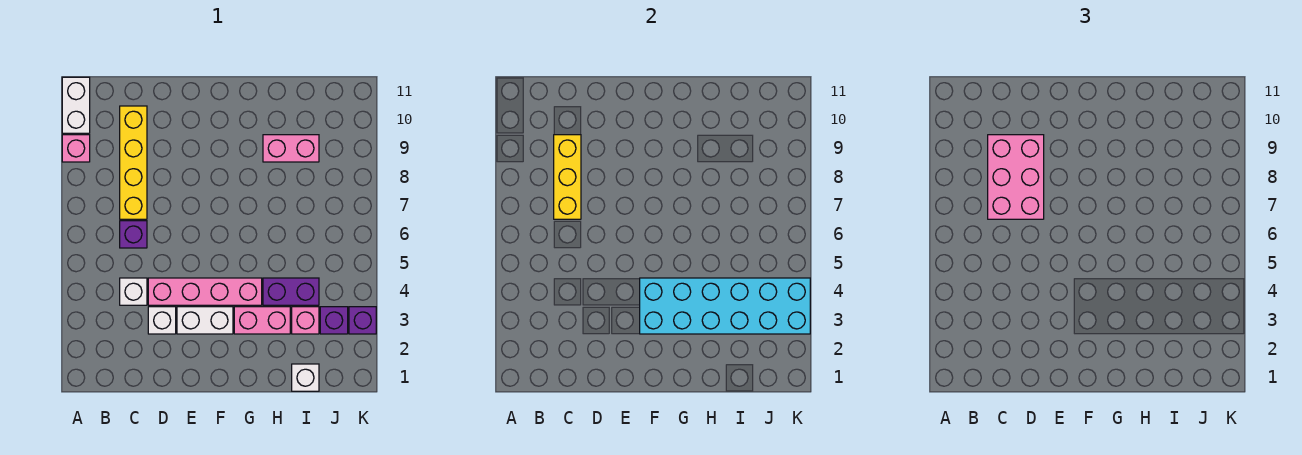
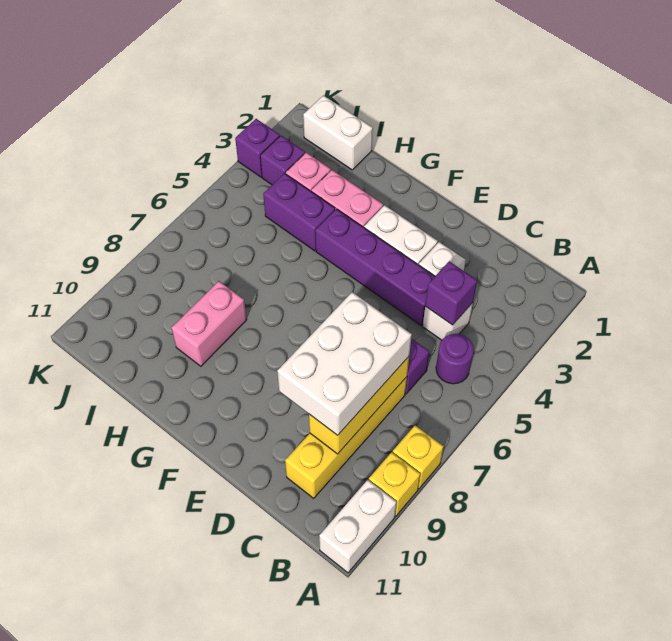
none -> yellow 1x1 brick [393,425,444,489]
pink 1x1 brick [62,135,90,162] -> yellow 1x1 brick [369,452,420,516]
none -> purple 1x1 round brick [436,334,474,384]
none -> purple 1x1 brick [425,261,477,325]
pink 2x3 brick [988,135,1044,219] -> white 2x3 brick [277,292,412,435]
pink 1x4 brick [148,278,262,305] -> purple 1x4 brick [315,209,435,326]
cyan 2x6 brick [640,278,810,334] -> none
pink 1x2 brick [263,135,319,162] -> pink 1x2 brick turned to [172,281,247,366]
white 1x1 brick [292,364,319,391] -> white 1x2 brick [303,95,373,170]

